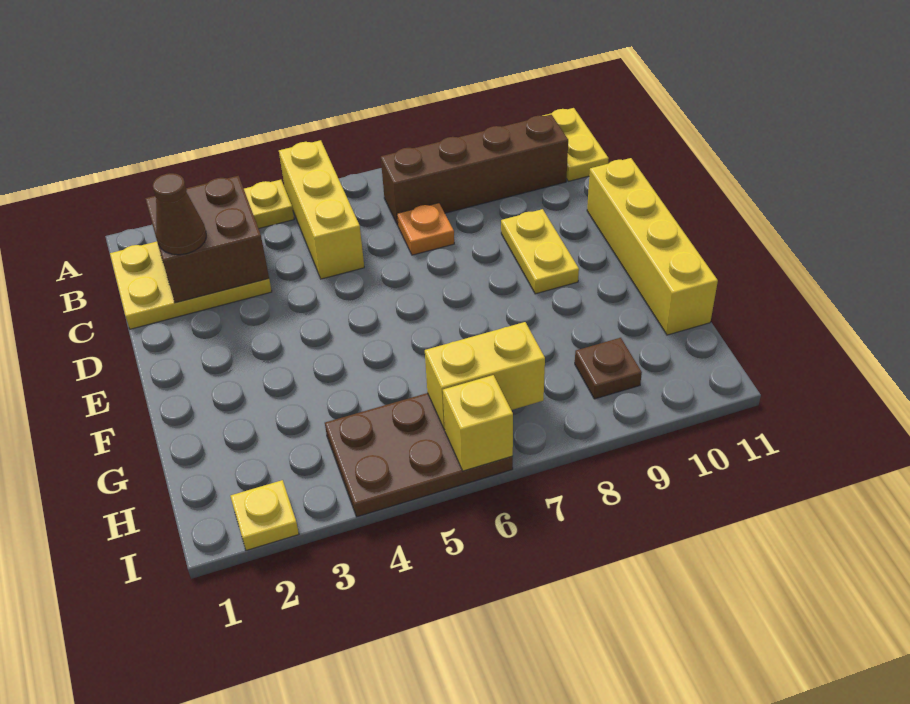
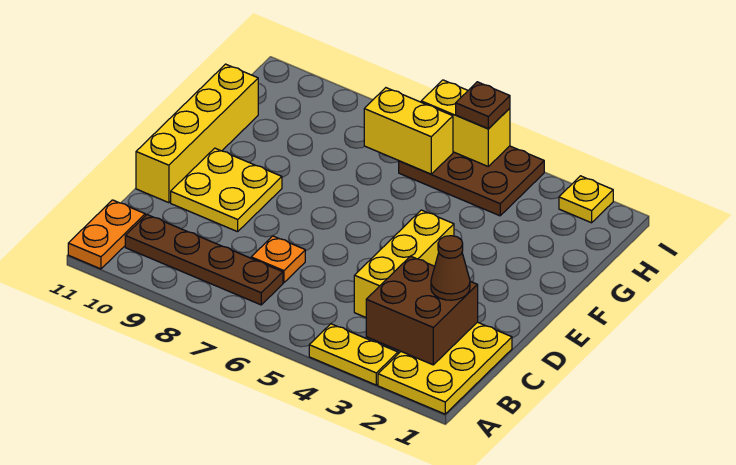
yellow 1x3 brick [279,140,364,279] -> yellow 1x3 brick moved to [354,210,454,317]
yellow 1x2 plate [542,108,609,181] -> orange 1x2 plate [68,200,145,269]
yellow 2x3 plate [110,242,272,329] -> yellow 2x3 plate turned to [378,322,512,414]
brown 1x4 brick [381,115,568,225] -> brown 1x4 plate [125,215,283,305]
yellow 1x2 plate [501,209,579,294] -> yellow 2x2 plate [171,148,282,232]
brown 1x1 plate [575,338,642,399] -> brown 1x1 plate moved to [456,82,510,128]
yellow 1x1 brick [443,375,513,471] -> yellow 1x2 brick [421,80,510,166]

